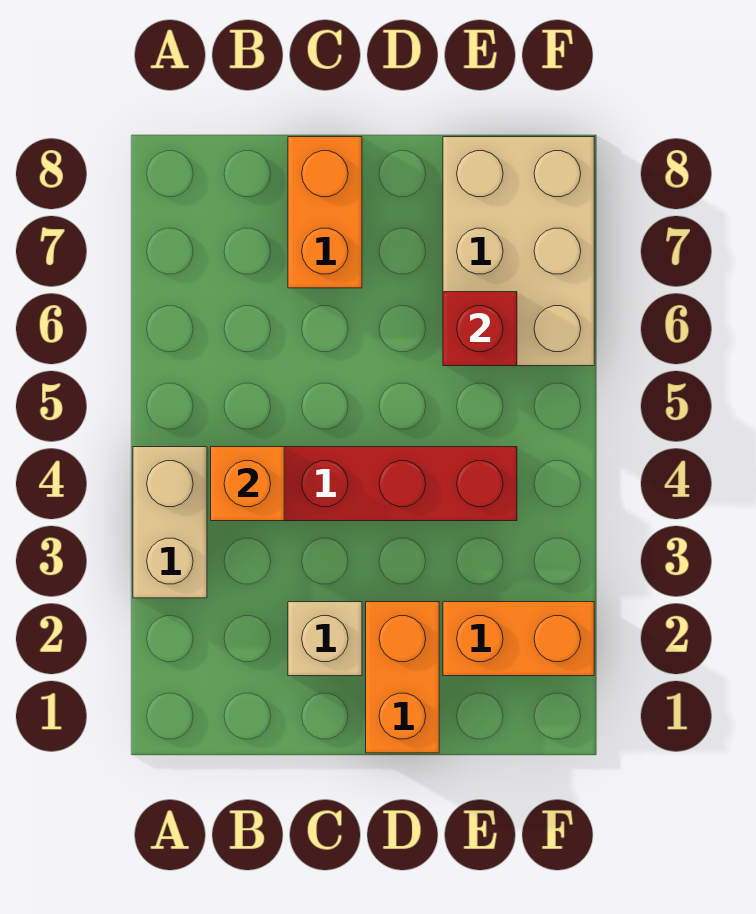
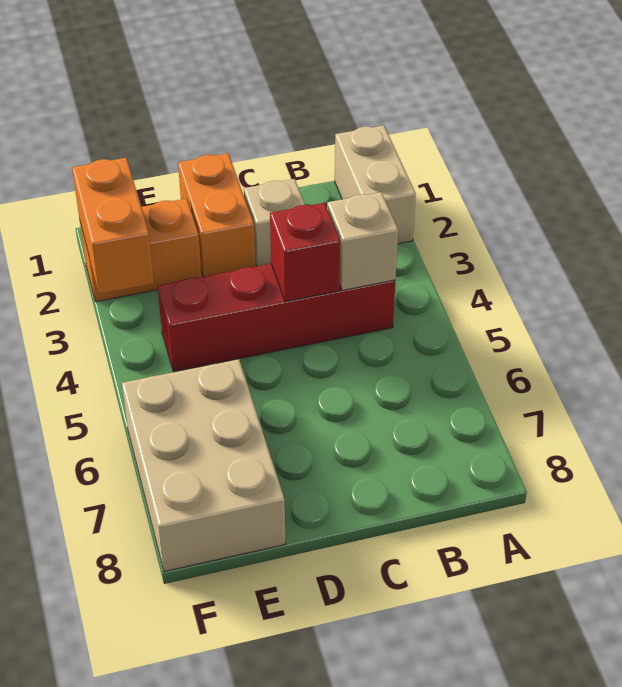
tan 1x2 brick [133,447,207,598] -> tan 1x2 brick moved to [335,125,416,244]
orange 1x1 brick [211,447,284,521] -> tan 1x1 brick [327,192,398,290]
orange 1x2 brick [288,137,362,288] -> orange 1x2 brick moved to [72,158,154,294]
red 1x1 brick [443,292,517,366] -> red 1x1 brick moved to [270,203,340,302]

